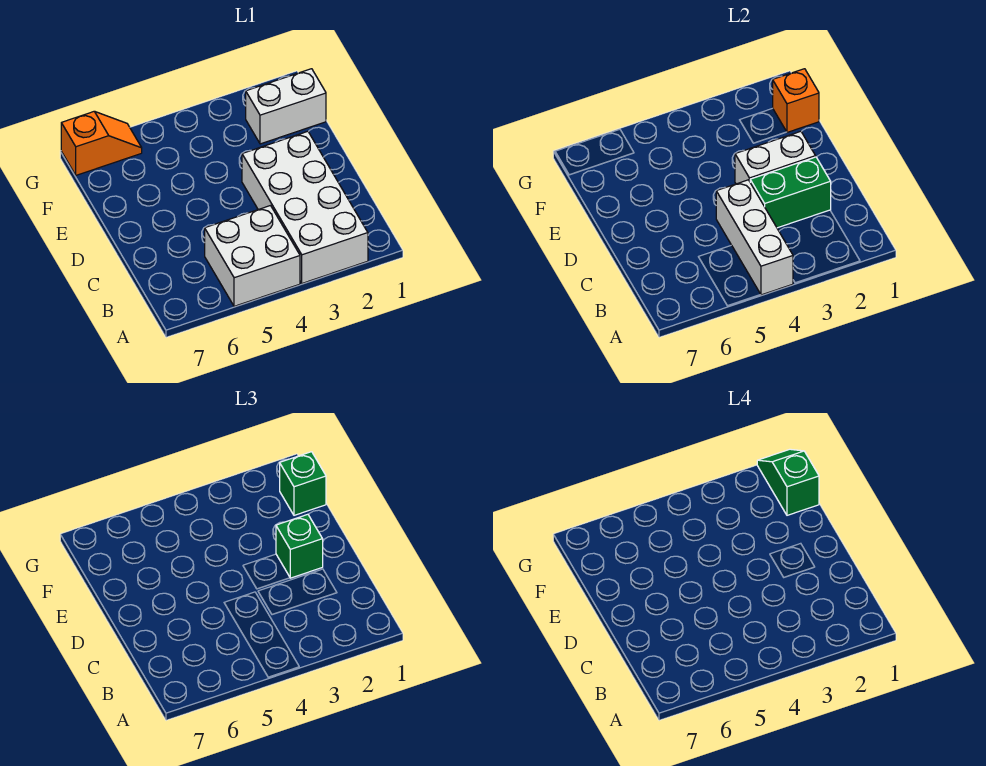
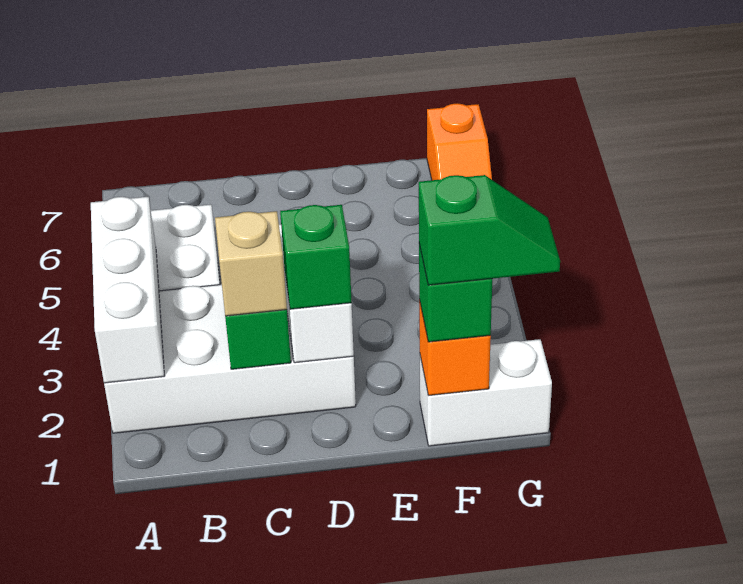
white 1x3 brick [716,180,793,295] -> white 1x3 brick turned to [91,197,164,383]
none -> tan 1x1 brick [215,211,287,316]
white 1x2 brick [246,69,326,144] -> white 1x2 brick turned to [420,339,552,446]

